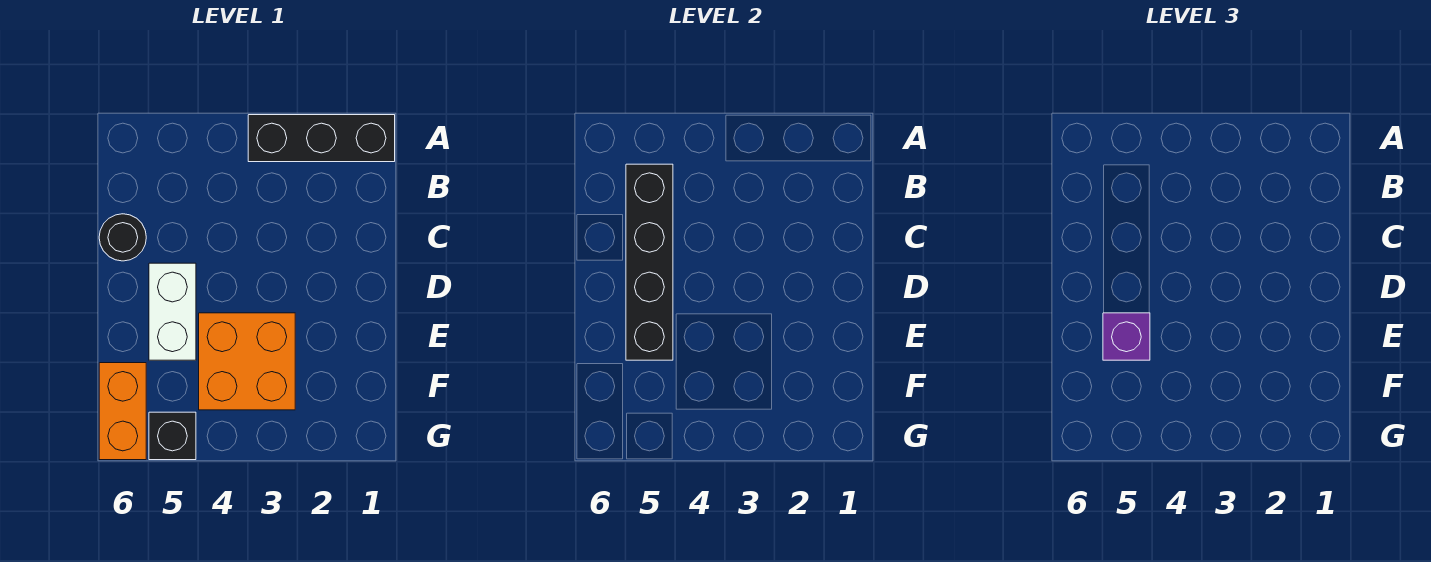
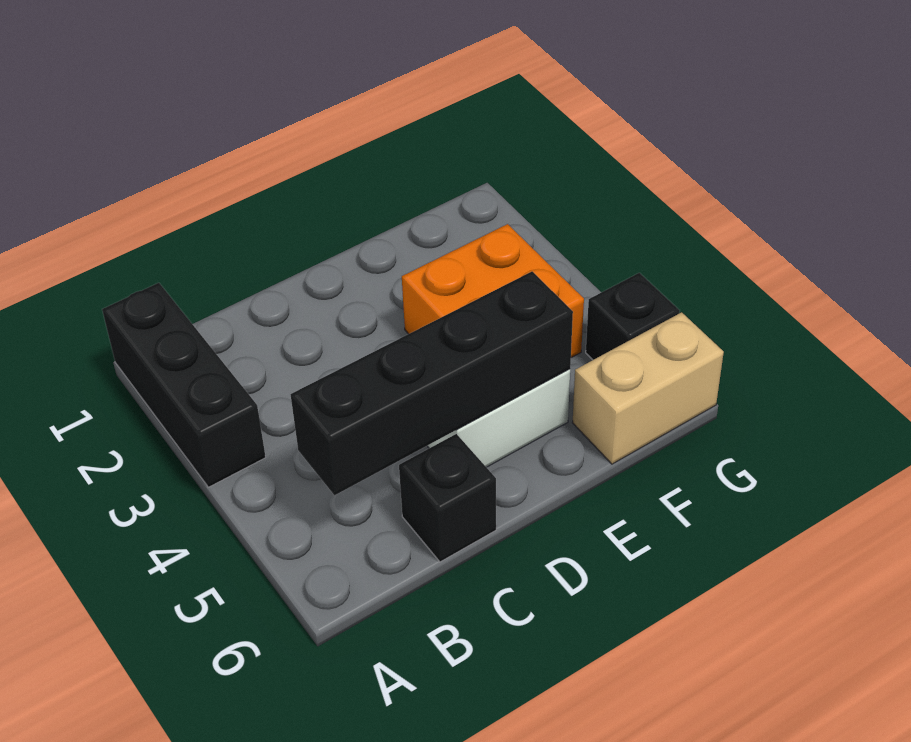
black 1x1 round brick [99,214,146,261] -> black 1x1 brick [399,434,496,562]
purple 1x1 brick [1103,313,1150,360] -> none
orange 1x2 brick [99,363,146,460] -> tan 1x2 brick [572,312,724,464]

